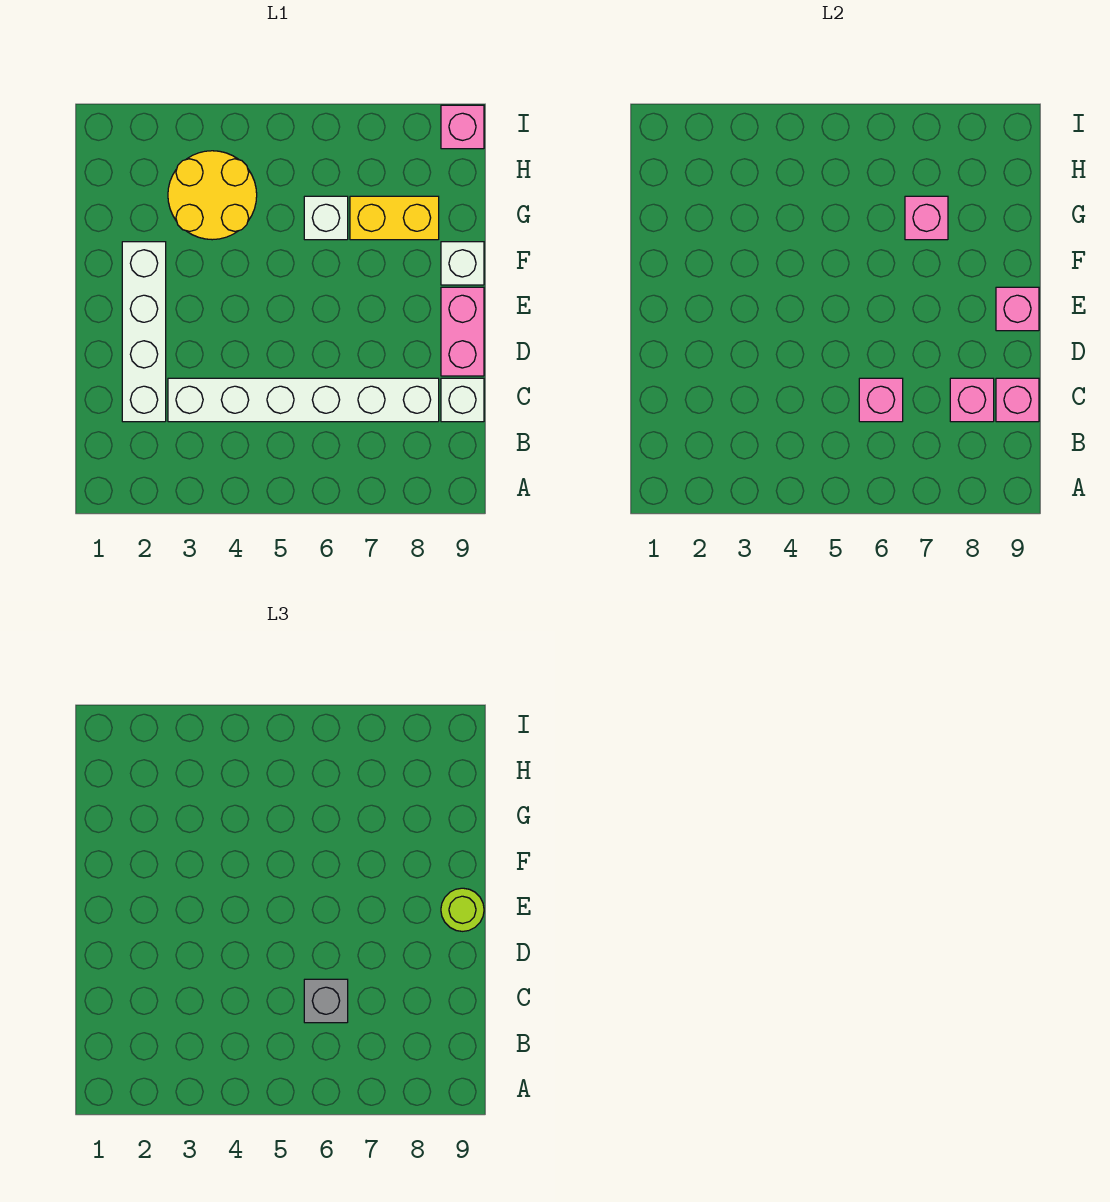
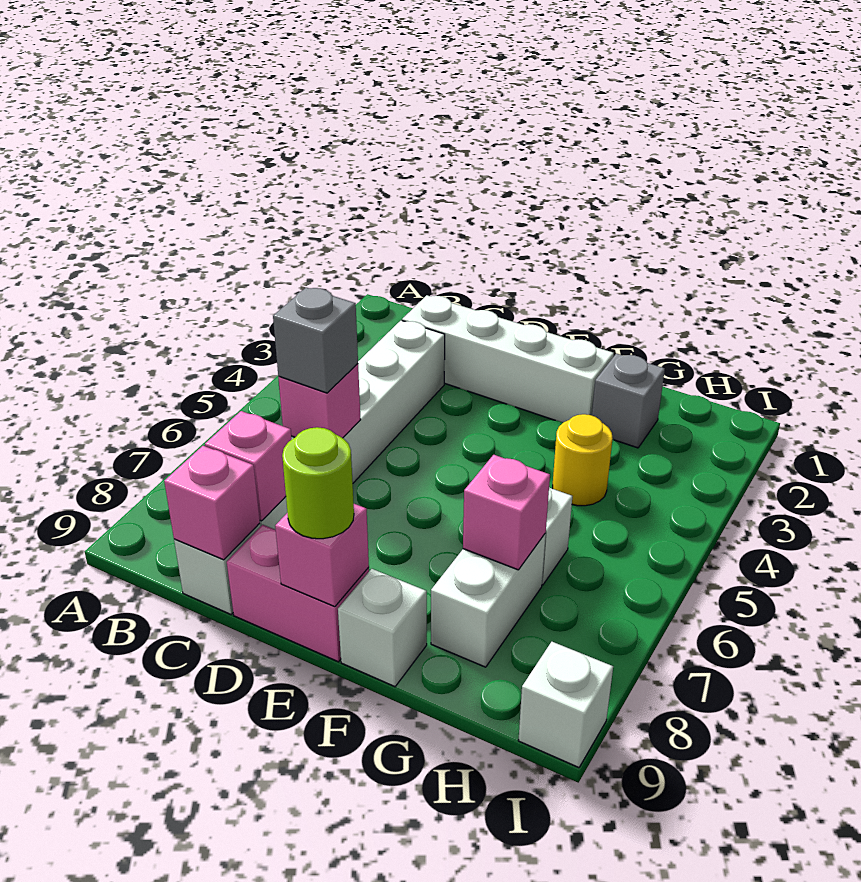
none -> grey 1x1 brick [592,354,665,448]
yellow 2x2 round brick [168,151,257,240] -> yellow 1x1 round brick [553,414,613,506]
yellow 1x2 brick [350,196,439,240] -> white 1x2 brick [431,533,546,667]
pink 1x1 brick [441,105,484,149] -> white 1x1 brick [518,642,613,768]

